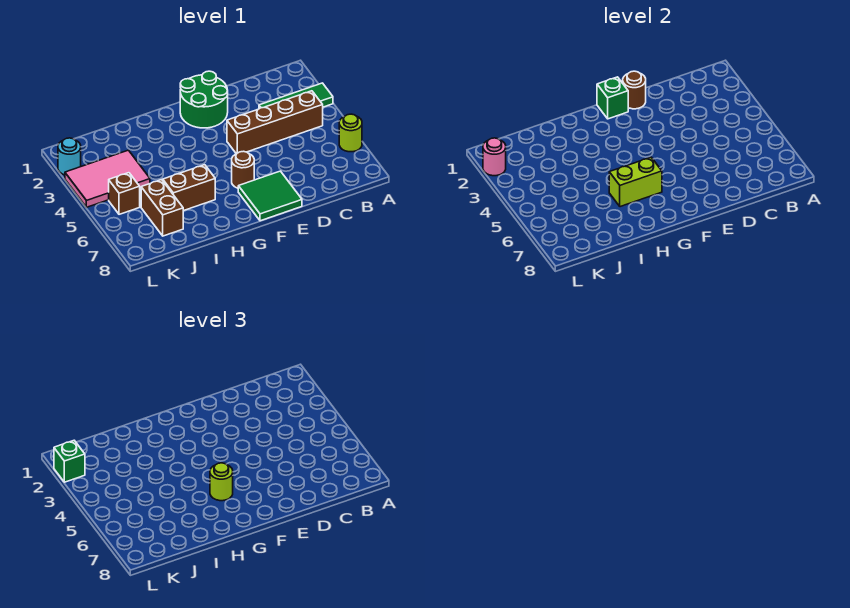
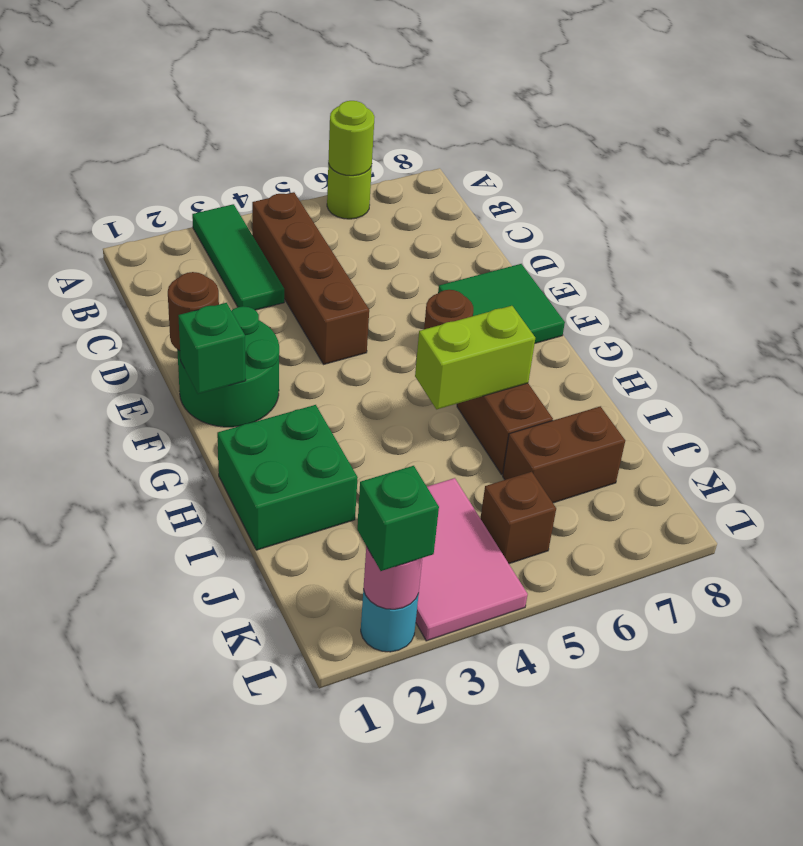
lime 1x2 brick [609,157,662,207] -> lime 1x2 brick turned to [415,306,535,409]
lime 1x1 round brick [210,463,233,501] -> lime 1x1 round brick moved to [328,101,374,176]
none -> green 2x2 brick [217,405,358,550]

